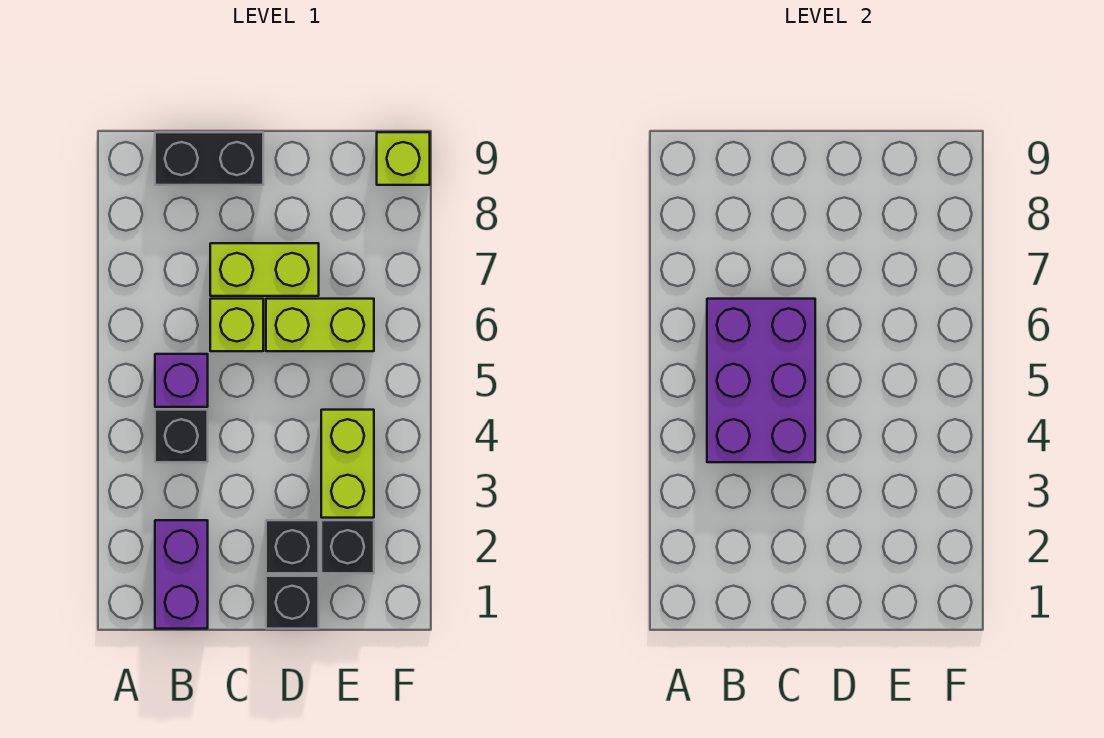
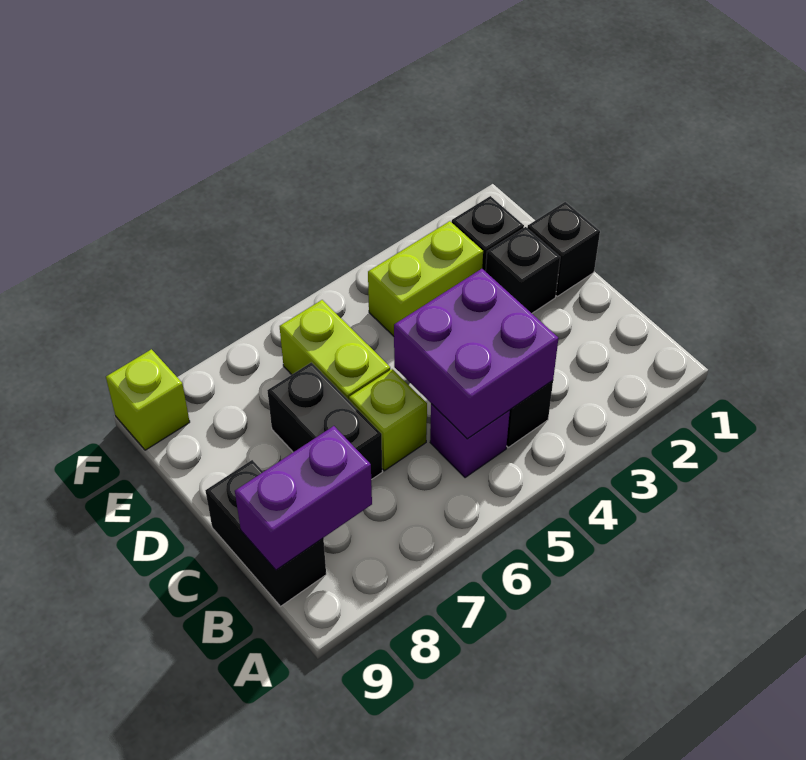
purple 1x2 brick [155,520,208,629] -> purple 1x2 brick moved to [235,426,372,570]
purple 2x3 brick [707,299,815,462] -> purple 2x2 brick [394,269,558,439]
lime 1x2 brick [210,243,319,296] -> black 1x2 brick [267,362,382,480]

